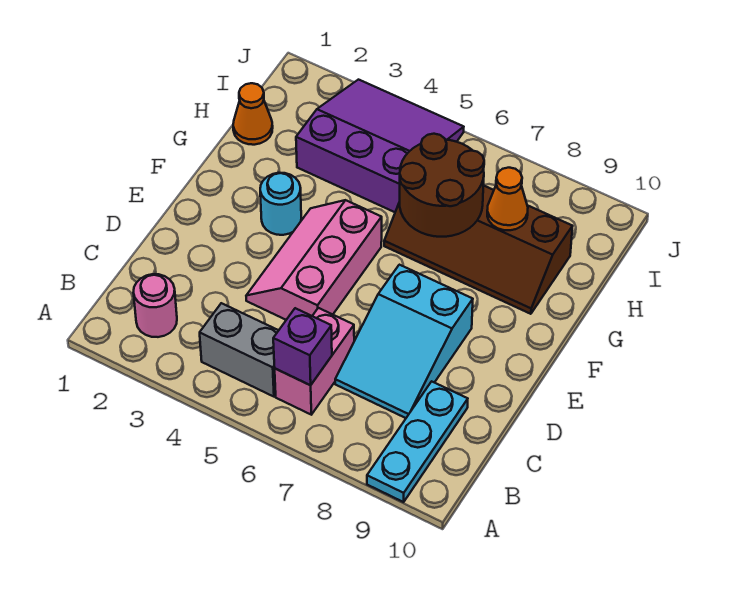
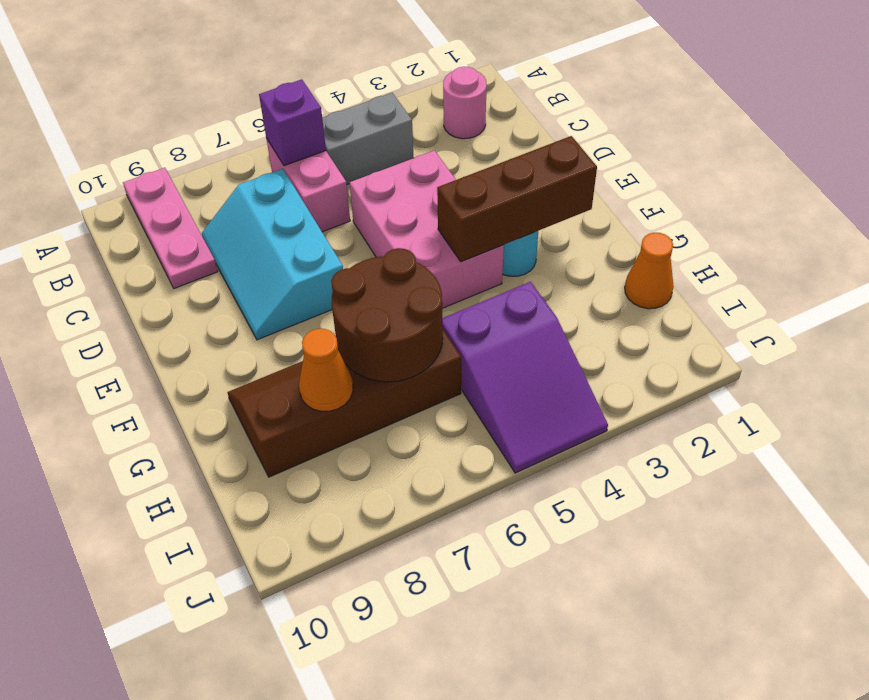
cyan 1x3 plate [367,381,468,502] -> pink 1x3 plate [123,168,218,288]
cyan 2x3 slope [335,265,473,418] -> cyan 2x3 slope turned to [202,169,343,340]
pink 2x3 slope [246,200,382,320] -> pink 2x3 brick [350,151,504,308]
none -> brown 1x3 brick [437,136,597,262]
purple 3x3 slope [296,80,464,212] -> purple 2x3 slope [442,282,608,473]

